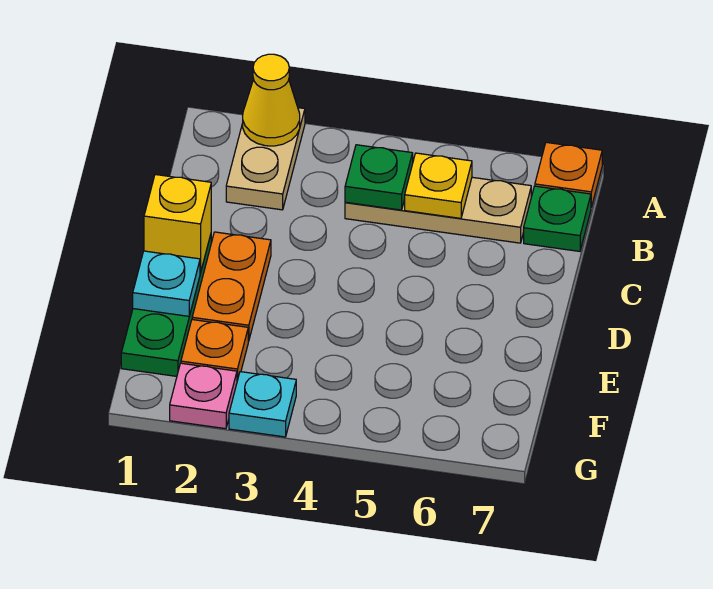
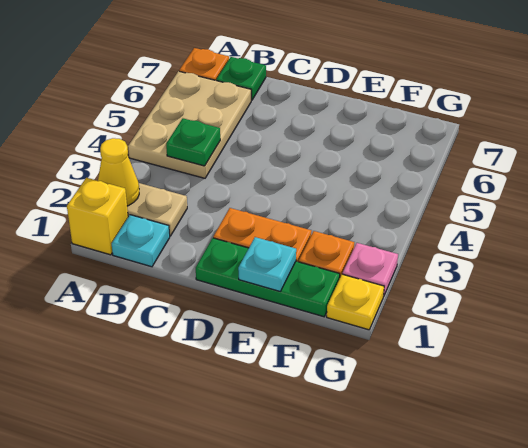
tan 1x3 plate [345,177,531,243] -> tan 2x3 plate [128,71,251,178]
yellow 1x1 plate [405,153,472,218] -> yellow 1x1 plate moved to [327,274,384,330]
yellow 1x1 brick [144,175,211,273] -> yellow 1x1 brick moved to [67,178,128,255]
cyan 1x1 plate [229,372,296,437] -> cyan 1x1 plate moved to [112,215,170,267]

